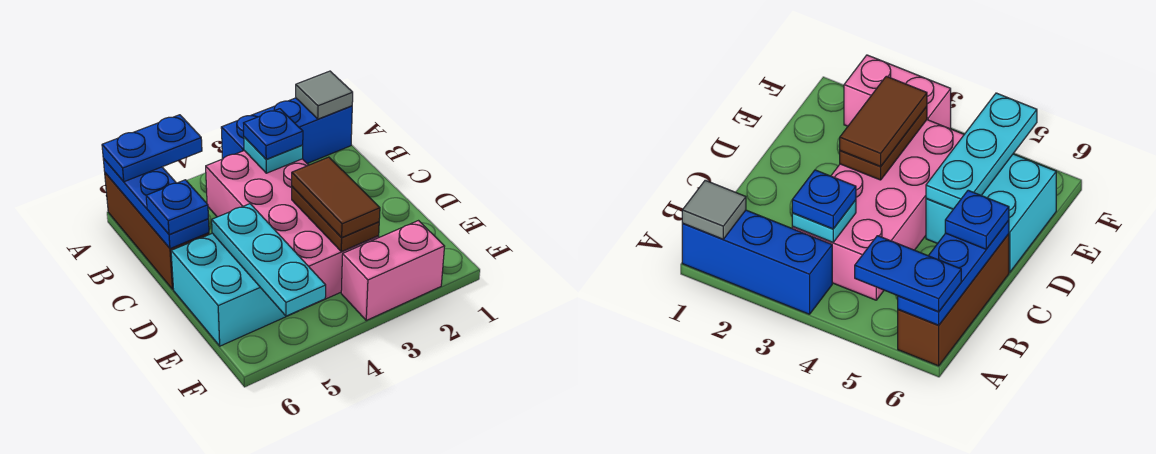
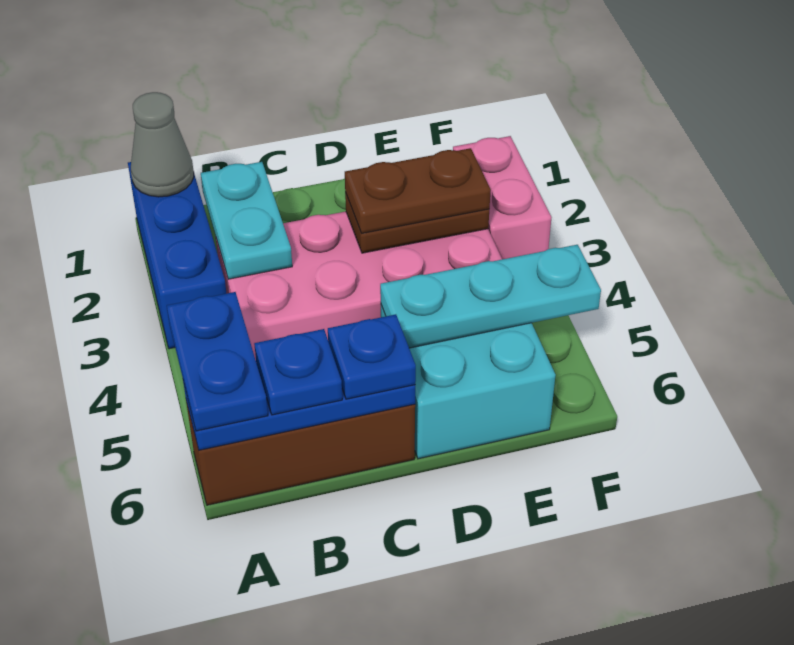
grey 1x1 tile [296,71,353,119] -> grey 1x1 cone [131,92,194,197]
cyan 1x1 plate [244,137,303,173] -> cyan 1x2 plate [201,162,292,279]
blue 1x1 plate [244,109,303,159] -> blue 1x1 plate moved to [254,329,342,415]
brown 1x2 tile [292,157,380,238] -> brown 1x2 plate [345,148,491,233]

